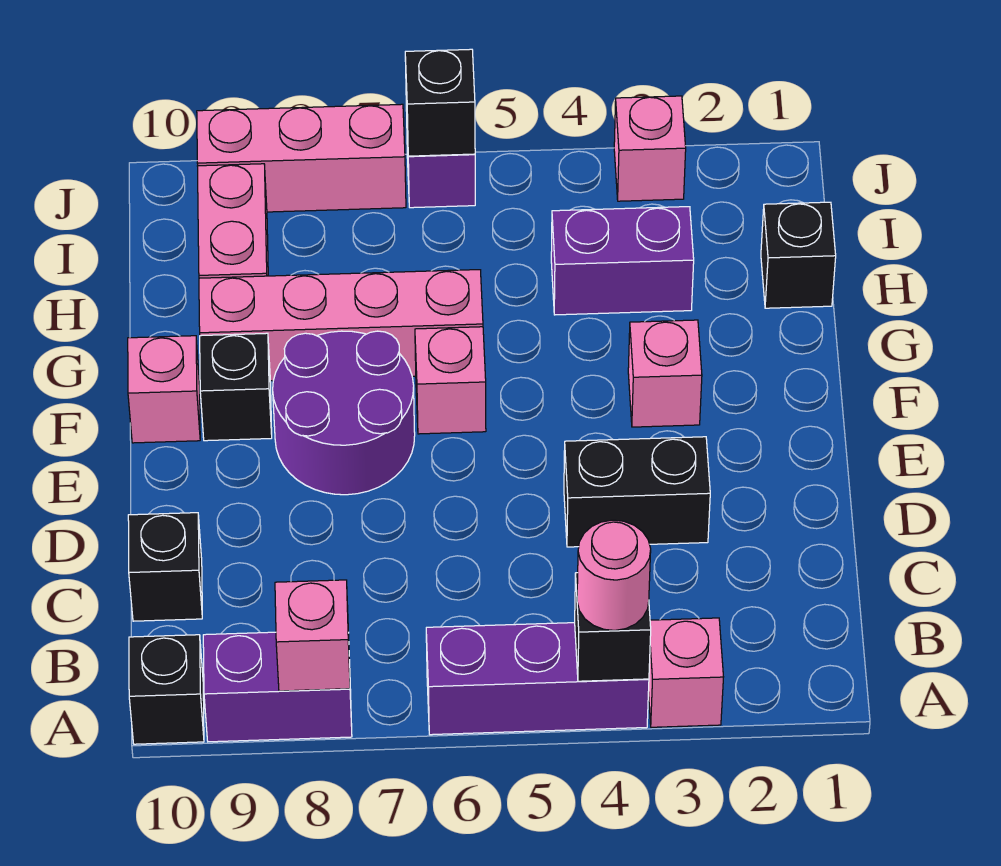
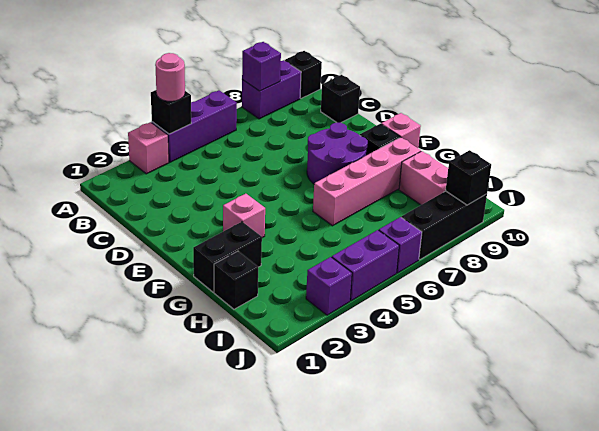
pink 1x1 brick [275,580,350,691] -> purple 1x1 brick [242,42,281,91]
black 1x2 brick [564,437,710,547] -> black 1x2 brick moved to [193,222,262,292]
pink 1x1 brick [415,327,486,434] -> none
purple 1x2 brick [551,207,694,315] -> purple 1x2 brick moved to [332,230,399,301]
pink 1x1 brick [614,96,686,201] -> purple 1x1 brick [306,257,352,315]
black 1x1 brick [405,49,475,156] -> black 1x1 brick moved to [446,150,491,205]
pink 1x3 brick [197,104,406,212] -> black 1x3 brick [401,191,487,260]

